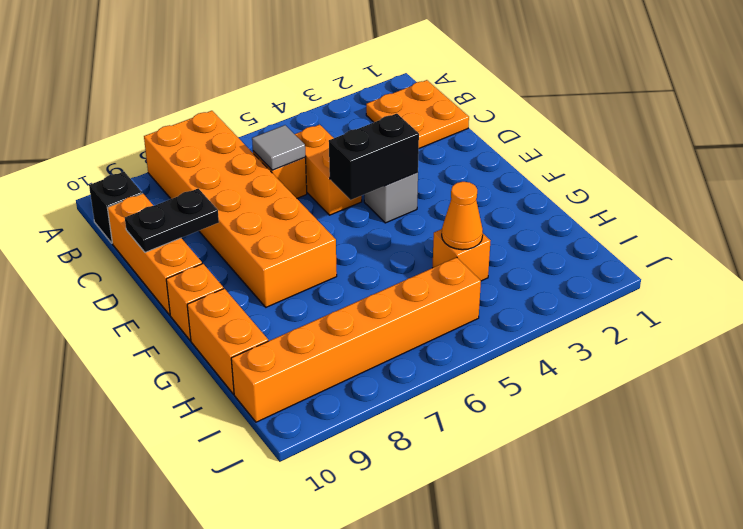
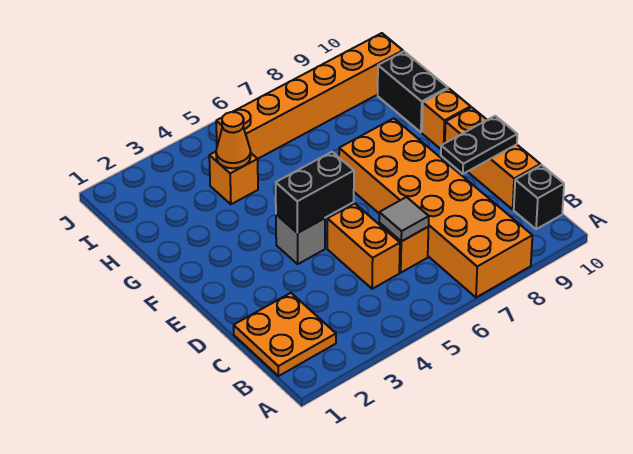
orange 1x2 brick [187,289,268,394] -> black 1x2 brick [378,51,448,132]

